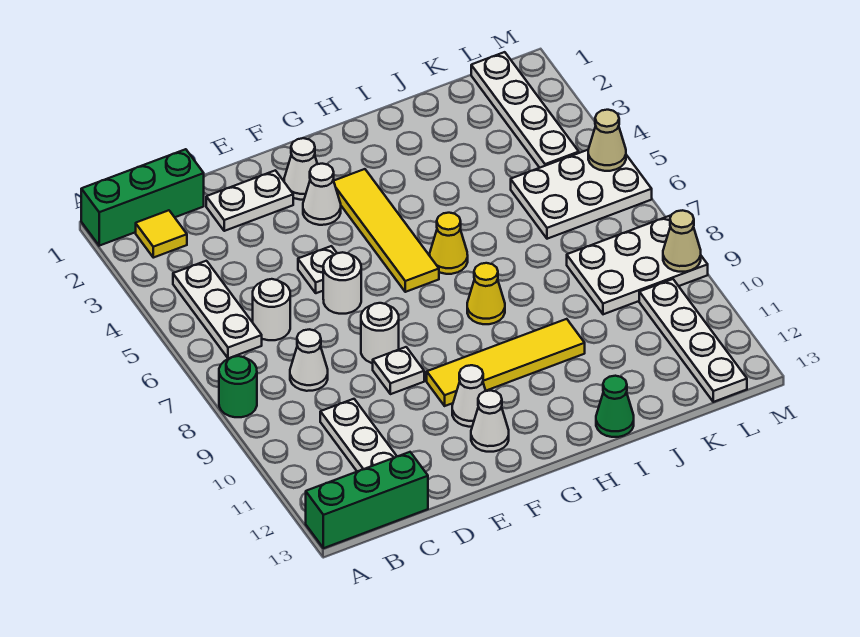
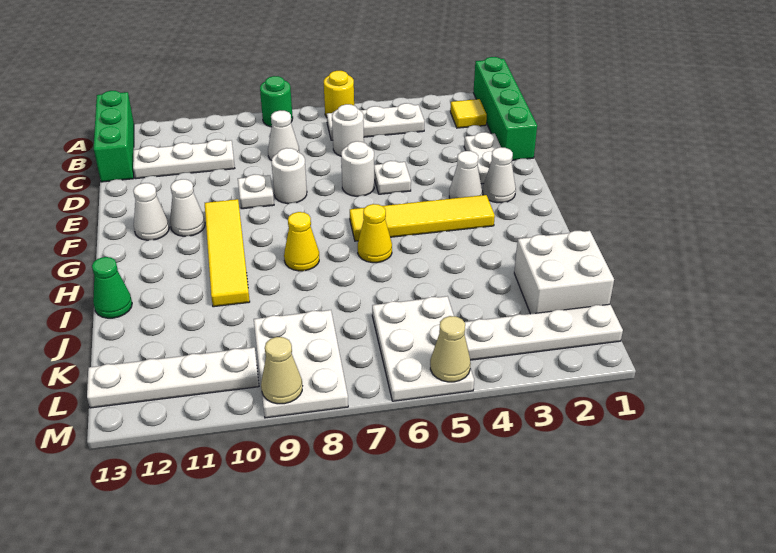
green 1x3 brick [81,149,204,246] -> green 1x4 brick [473,57,537,160]
none -> yellow 1x1 round brick [324,71,354,117]
none -> white 2x2 brick [514,231,614,314]

